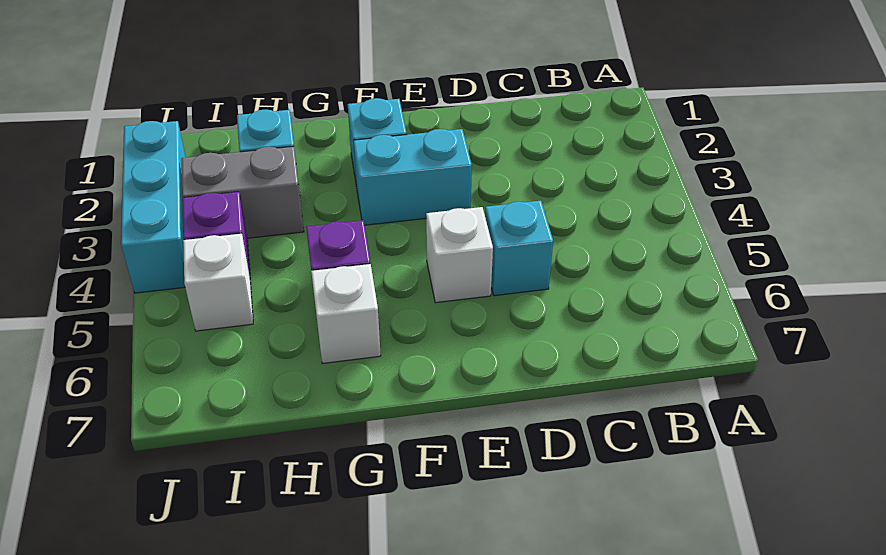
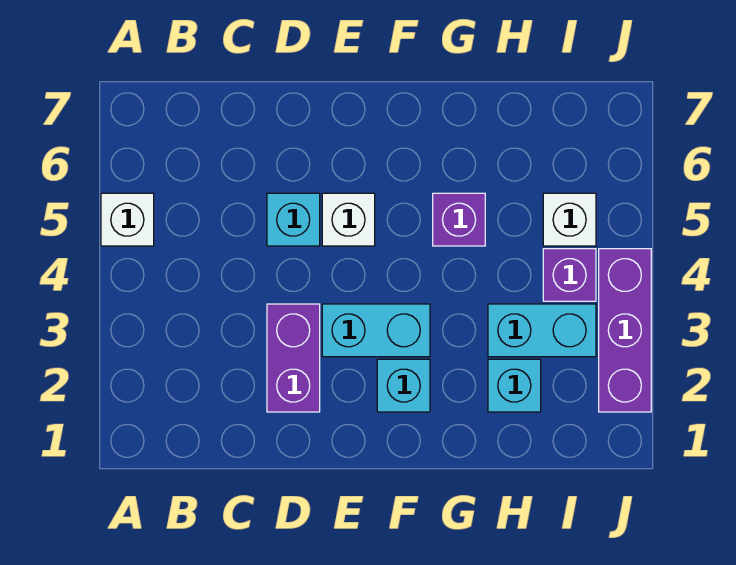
none -> purple 1x2 brick [267,304,320,412]
white 1x1 brick [311,264,381,363] -> white 1x1 brick moved to [101,193,154,246]
grey 1x2 brick [182,146,304,238] -> cyan 1x2 brick [488,304,596,357]
cyan 1x3 brick [121,121,186,293] -> purple 1x3 brick [599,249,651,412]

